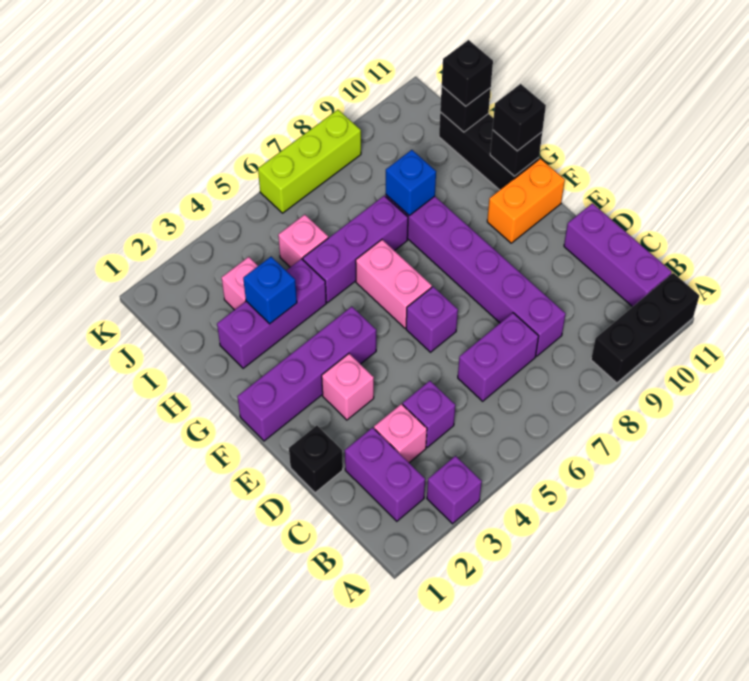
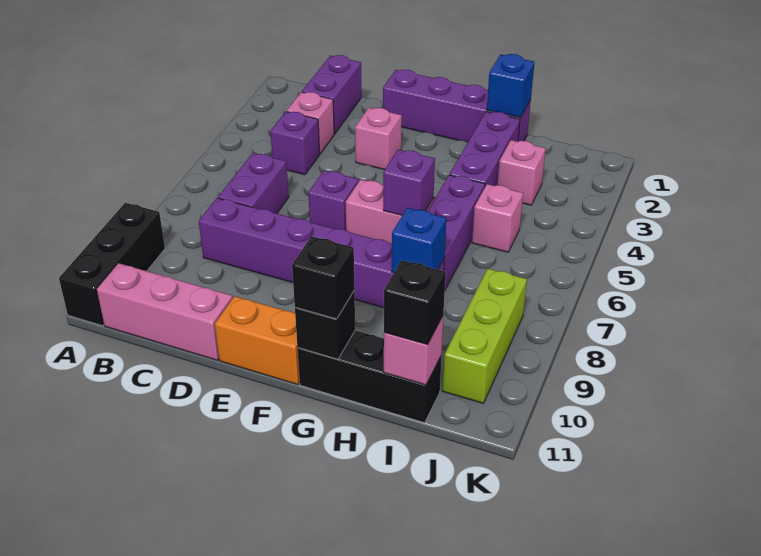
purple 1x1 brick [427,456,482,524] -> purple 1x1 brick moved to [383,150,435,215]
purple 1x2 brick [345,428,425,521] -> purple 1x2 brick turned to [302,55,362,134]
purple 1x3 brick [564,203,672,307] -> pink 1x3 brick [97,263,233,360]
black 1x1 brick [289,426,343,493] -> none
purple 1x4 brick [237,307,376,441] -> purple 1x4 brick turned to [383,70,531,142]
orange 1x2 brick [487,159,565,243] -> orange 1x2 brick turned to [215,296,300,385]
blue 1x1 brick [243,257,297,324] -> blue 1x1 brick moved to [487,54,535,118]
black 1x1 brick [440,86,491,132] -> pink 1x1 brick [384,316,443,385]
lime 1x3 brick [258,110,361,213] -> lime 1x3 brick moved to [443,269,527,403]

